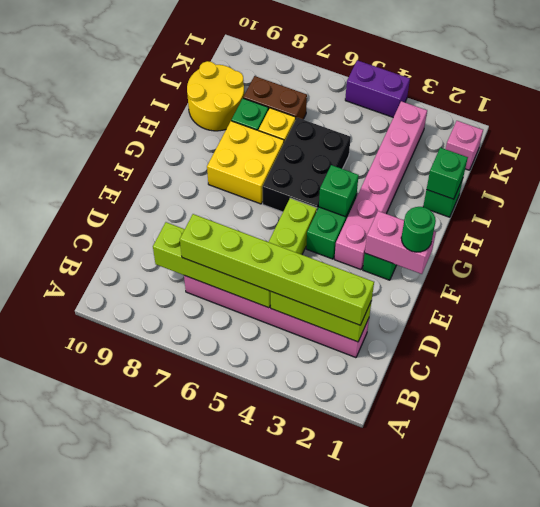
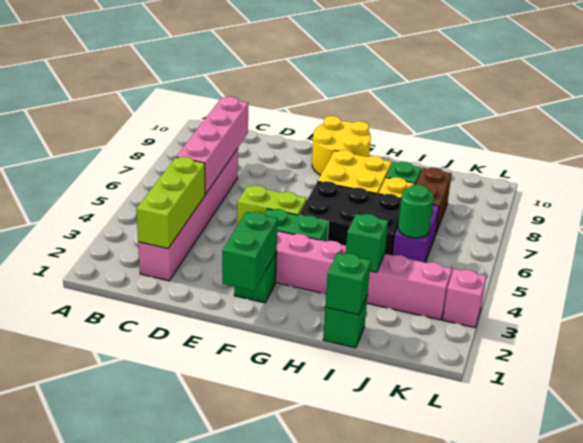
lime 1x6 brick [180,214,374,325] -> none
lime 1x4 brick [153,222,271,308] -> pink 1x4 brick [176,97,248,194]
pink 1x2 brick [365,211,436,274] -> green 1x2 brick [222,212,278,291]
green 1x1 round brick [401,207,436,252] -> green 1x1 round brick moved to [398,184,434,238]
green 1x1 brick [319,165,359,217] -> green 1x1 brick moved to [346,214,388,272]
yellow 2x2 round brick [187,61,244,131] -> yellow 2x2 round brick moved to [312,116,371,175]
pink 1x1 brick [446,121,483,170] -> pink 1x1 brick moved to [443,269,486,328]
purple 1x2 brick [345,60,410,117] -> purple 1x2 brick moved to [393,205,439,263]

